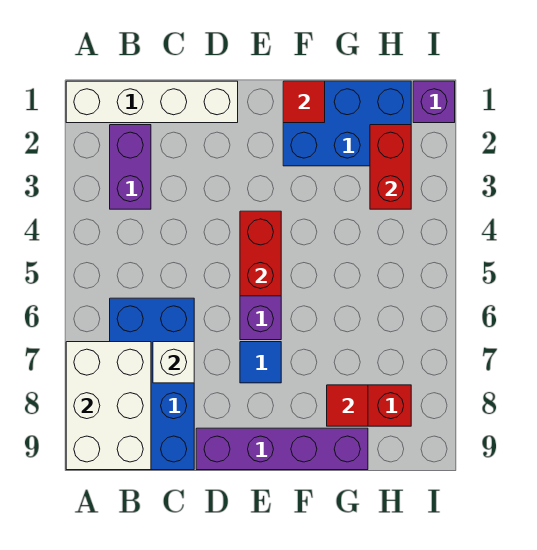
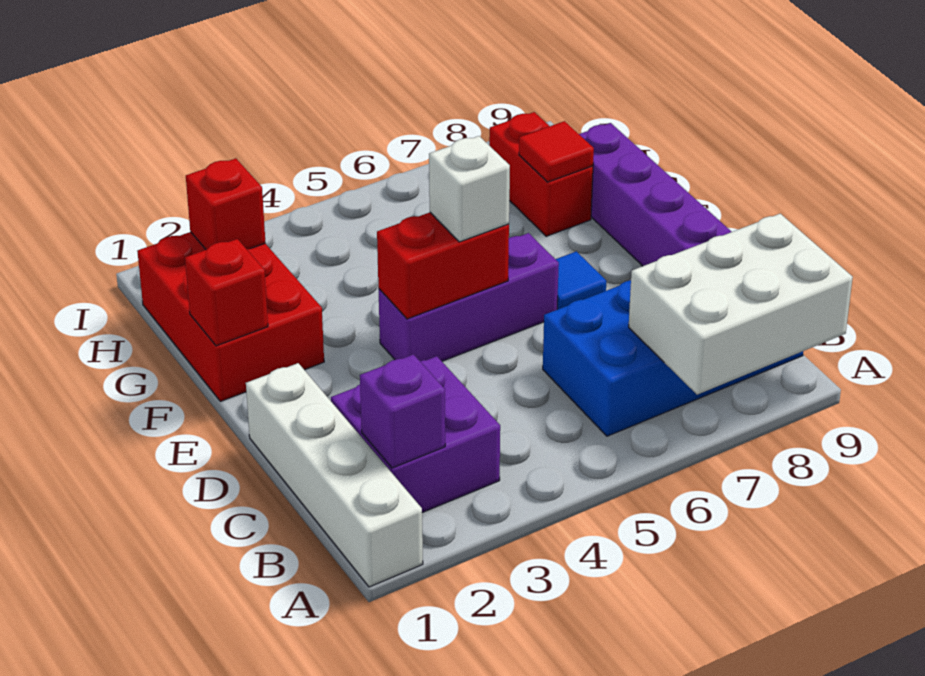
purple 1x2 brick [110,125,151,209] -> purple 2x2 brick [331,356,500,513]
white 1x1 brick [153,342,194,383] -> white 1x1 brick moved to [429,136,510,242]
blue 2x3 brick [283,81,411,166] -> red 2x3 brick [137,232,324,401]
red 1x1 tile [283,81,325,123] -> red 1x1 brick [185,239,268,346]
red 1x2 brick [370,125,411,209] -> red 1x1 brick [186,158,265,250]
purple 1x1 brick [413,81,455,123] -> purple 1x1 brick moved to [360,354,445,468]

